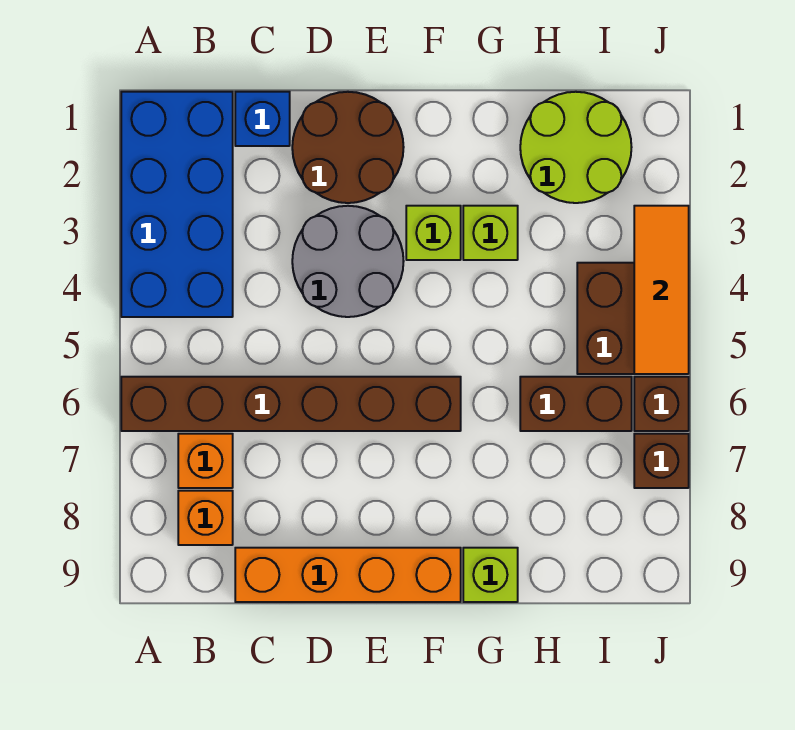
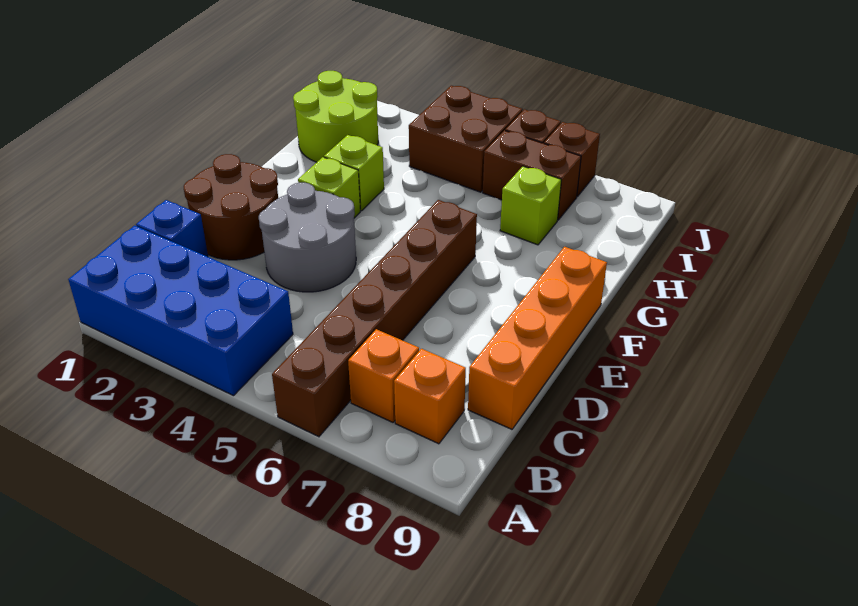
lime 1x1 brick [463,548,518,602] -> lime 1x1 brick moved to [500,166,561,245]
brown 1x2 brick [520,377,632,431] -> brown 1x2 brick turned to [483,130,581,220]
orange 1x3 tile [634,206,689,374] -> none

